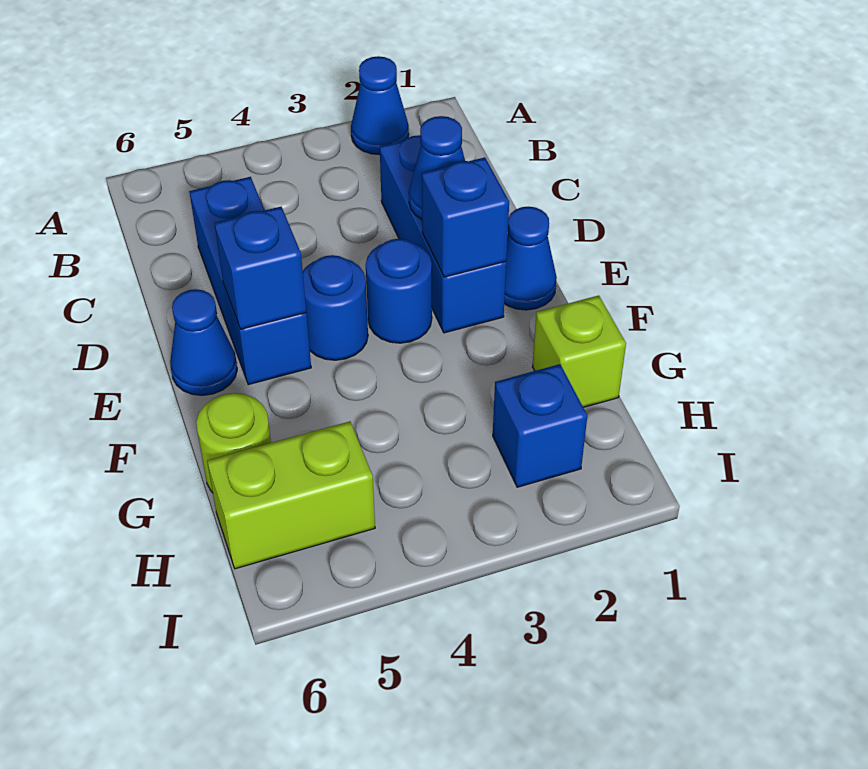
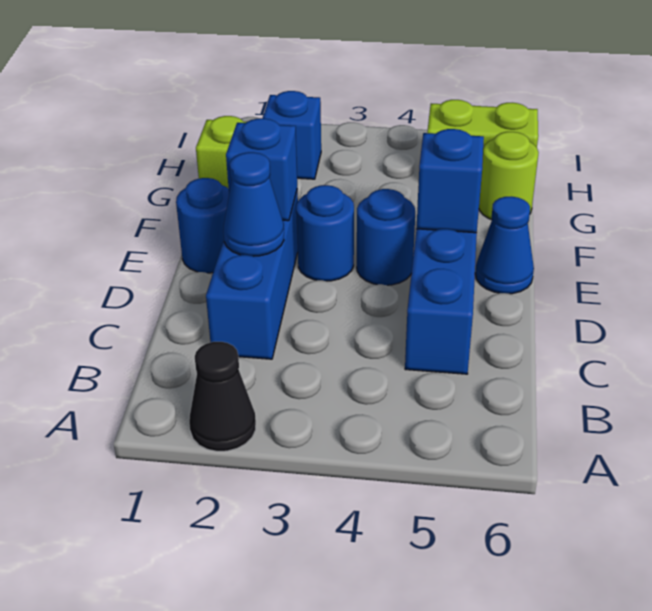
blue 1x1 cone [351,56,409,155] -> black 1x1 cone [189,342,256,451]
blue 1x1 cone [504,207,557,310] -> blue 1x1 round brick [176,178,229,273]

